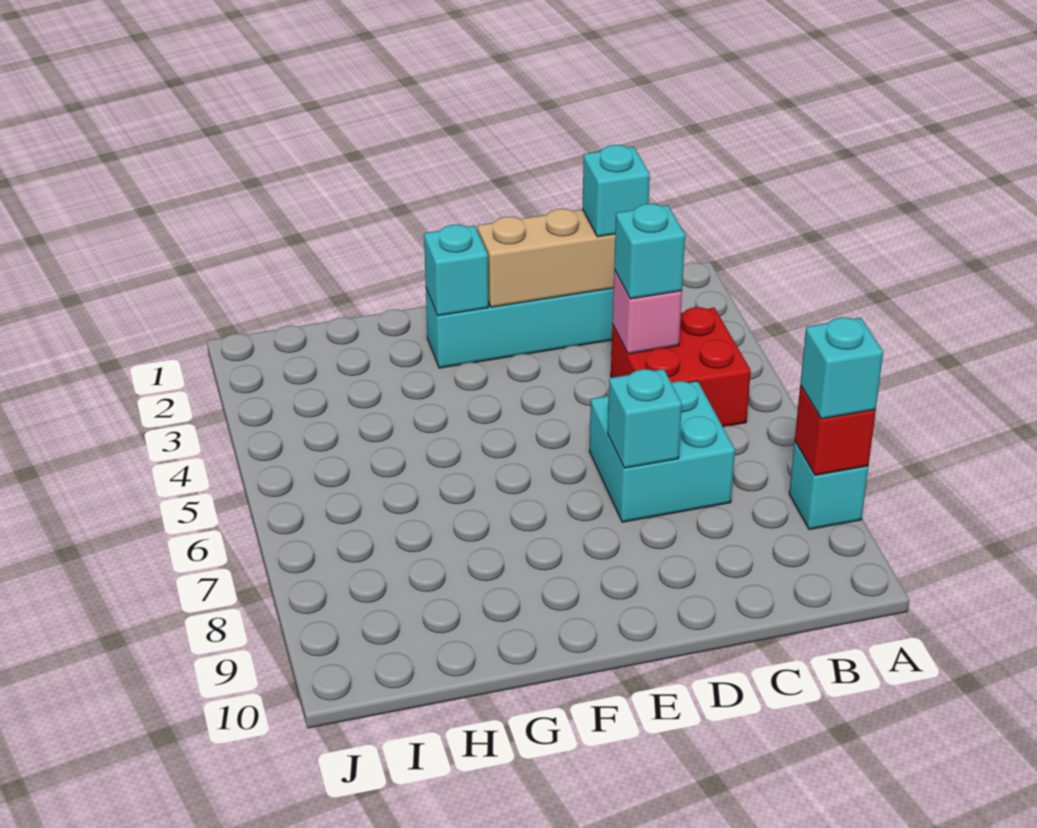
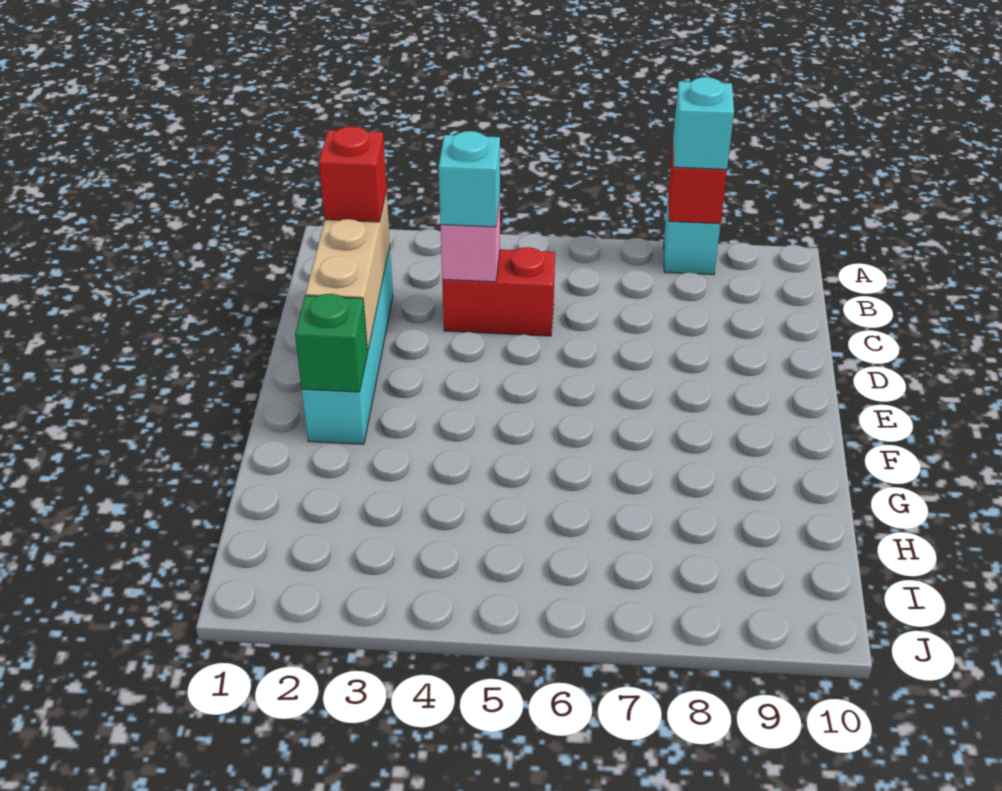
red 2x2 brick [611,307,751,427] -> red 1x2 brick [442,247,555,336]
cyan 1x1 brick [582,145,650,237] -> red 1x1 brick [319,126,387,222]
cyan 2x2 brick [589,381,735,522] -> none
cyan 1x1 brick [608,369,682,468] -> none
cyan 1x1 brick [424,225,488,316] -> green 1x1 brick [295,294,368,392]

